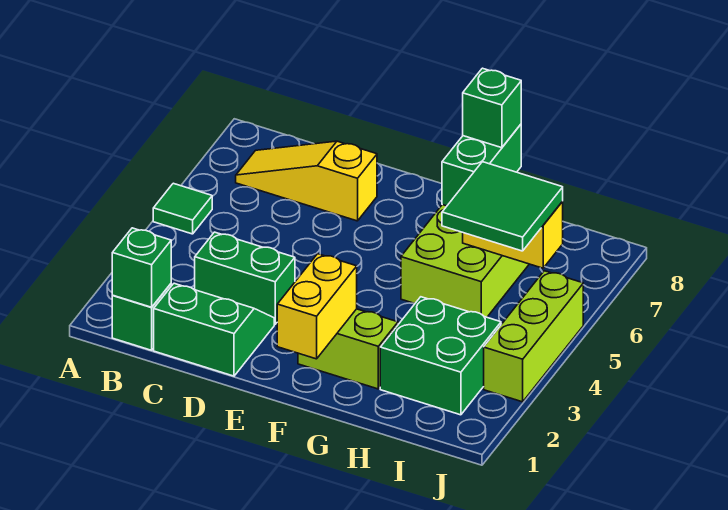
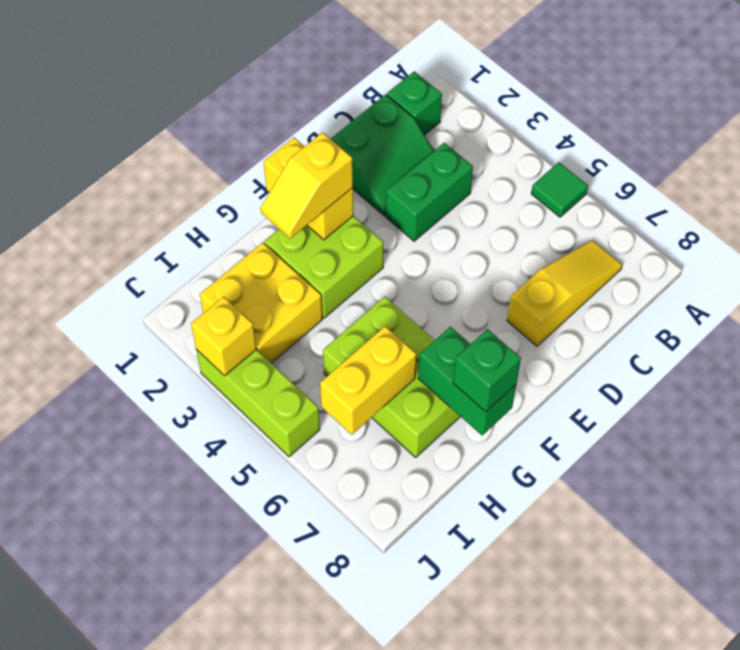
green 1x1 brick [112,228,171,307] -> none
lime 1x2 brick [298,309,398,389] -> lime 2x2 brick [264,216,384,318]
none -> yellow 1x2 slope [261,133,353,239]
green 2x2 brick [380,297,501,415] -> yellow 2x2 brick [200,243,322,363]
green 2x2 tile [442,162,563,251] -> none
none -> yellow 1x1 brick [191,297,256,376]

